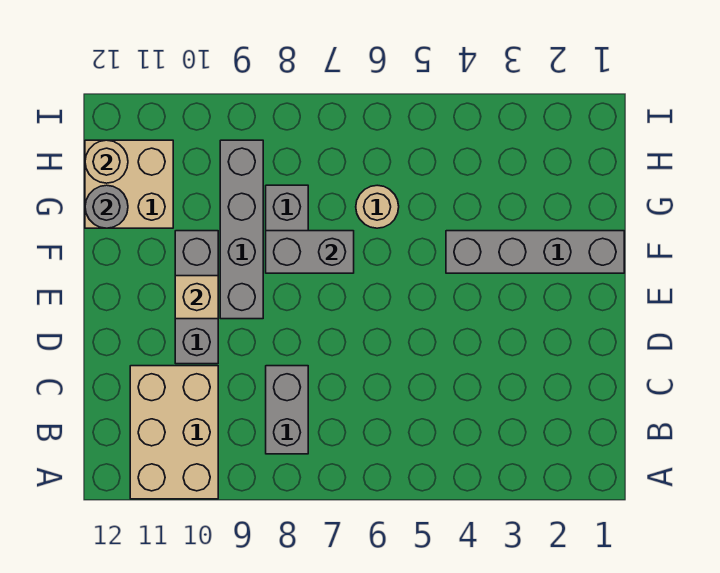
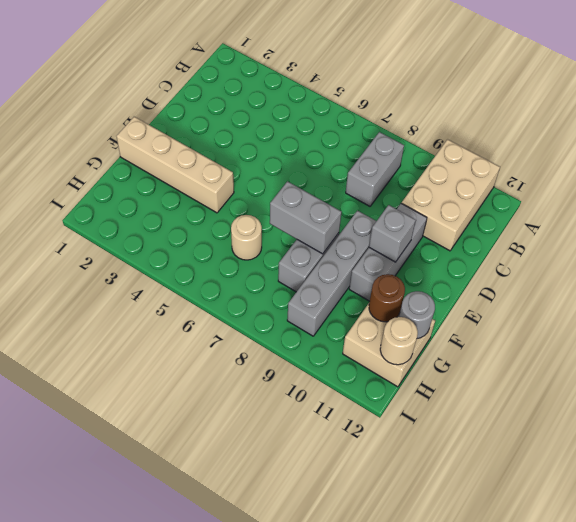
tan 1x1 brick [175,276,218,319] -> grey 1x1 brick [369,205,416,262]
grey 1x4 brick [446,231,624,273] -> tan 1x4 brick [116,117,234,213]
none -> brown 1x1 round brick [369,274,405,322]

